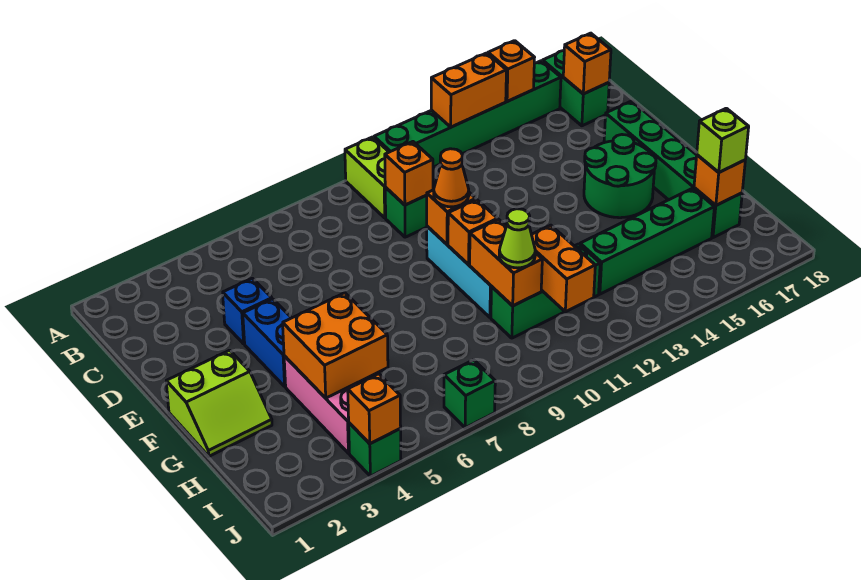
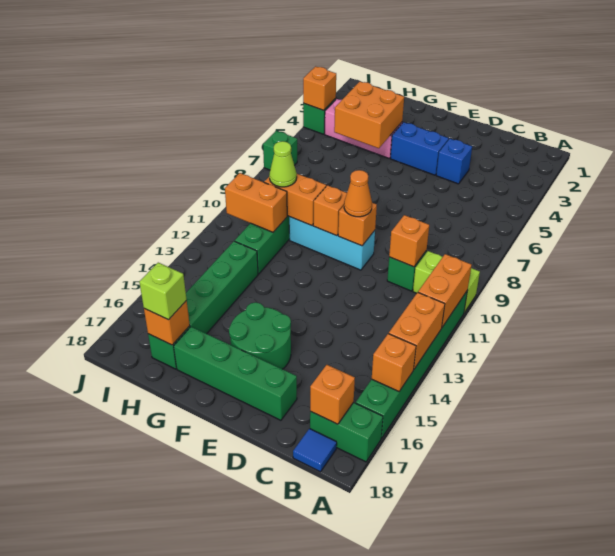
none -> orange 1x2 brick [418,254,472,327]
none -> blue 1x1 tile [293,429,337,472]
lime 2x2 slope [166,350,272,456] -> none

